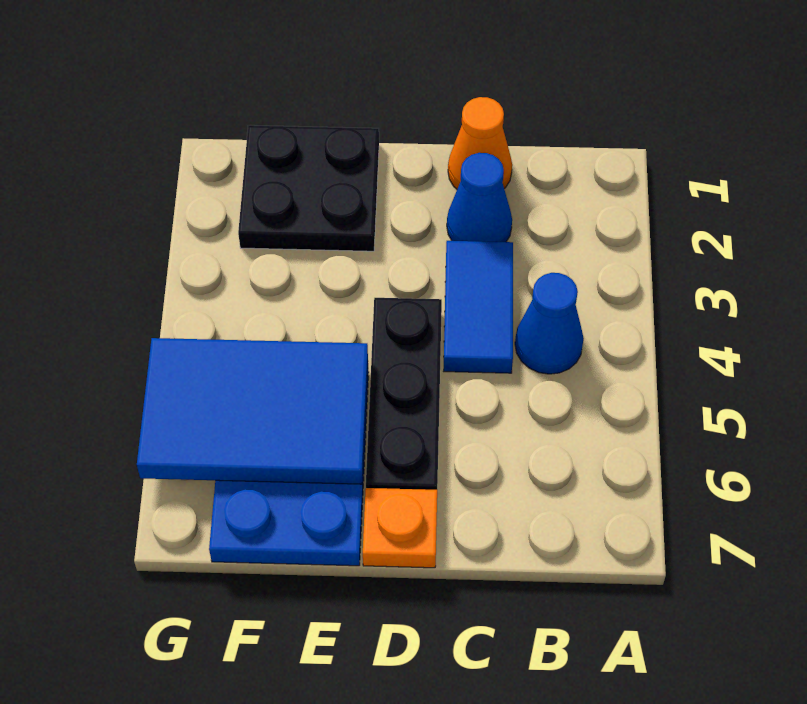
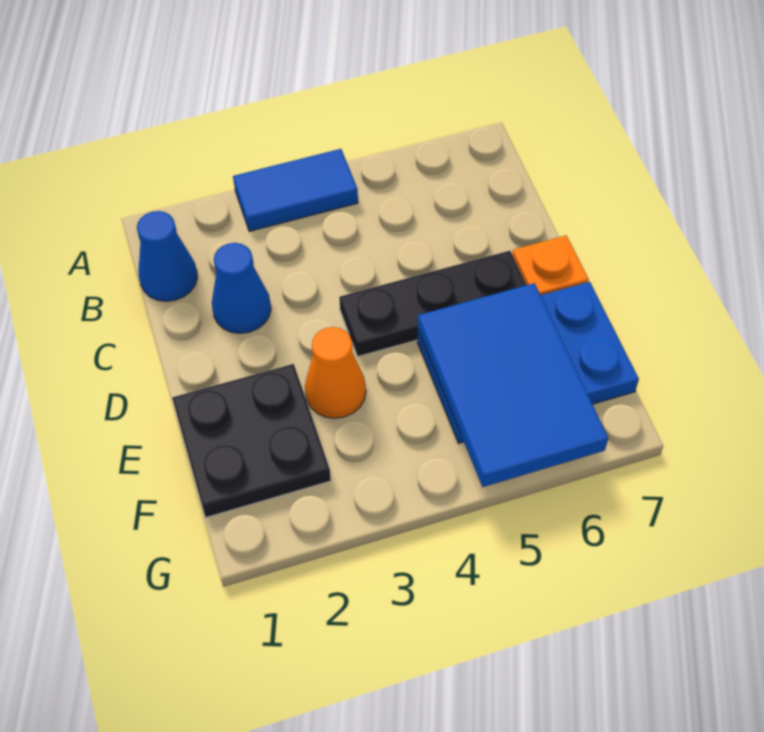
blue 1x1 cone [515,273,584,374] -> blue 1x1 cone moved to [137,211,197,301]
orange 1x1 cone [448,97,512,189] -> orange 1x1 cone moved to [305,327,366,418]
blue 1x2 tile [444,241,513,373] -> blue 1x2 tile moved to [233,149,358,231]

